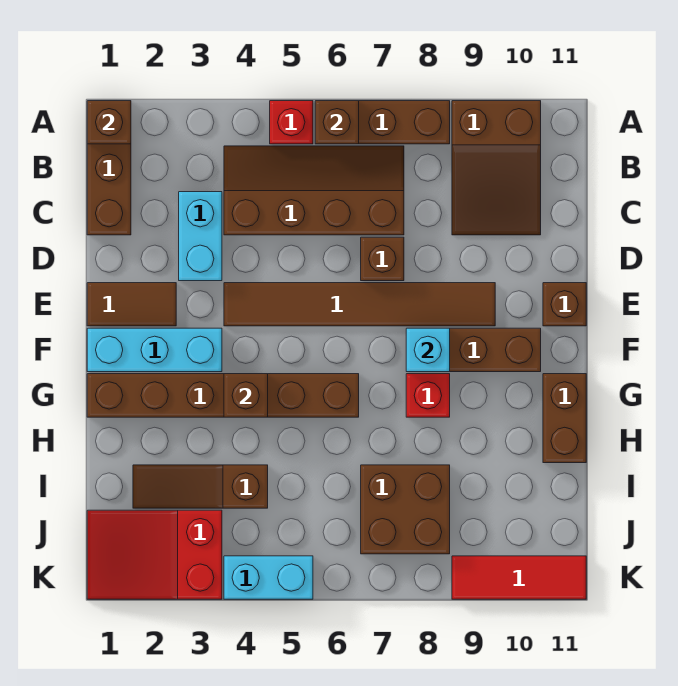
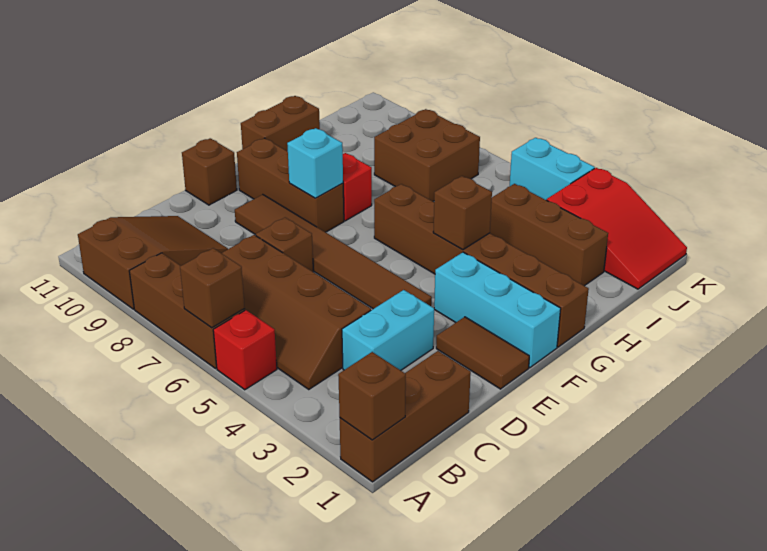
brown 1x3 slope [133,465,268,508] -> brown 1x3 brick [490,184,608,286]
red 1x3 tile [452,556,586,599] -> none

